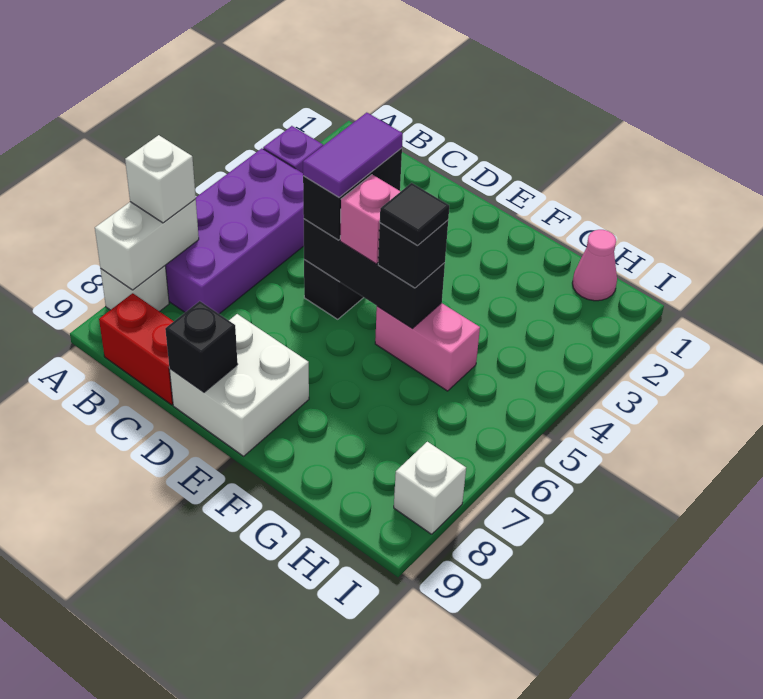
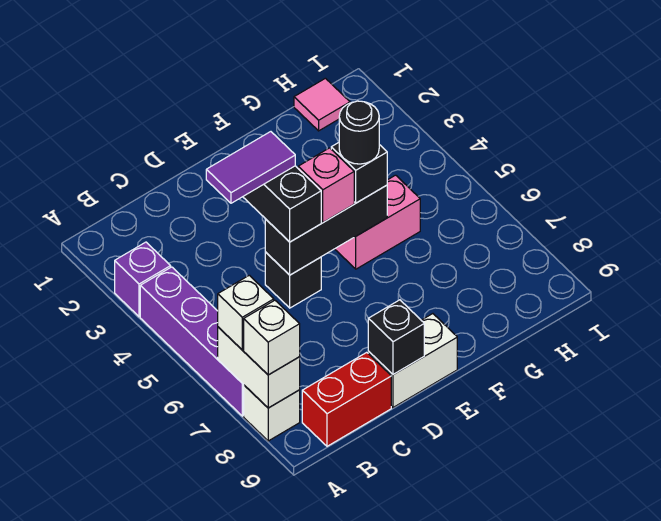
purple 2x4 brick [165,148,304,314] -> purple 1x4 brick [140,267,244,416]
purple 1x2 tile [303,113,403,197] -> purple 1x2 tile turned to [206,132,295,203]
white 2x2 brick [170,314,309,456] -> white 1x2 brick [368,314,457,407]
black 1x1 tile [380,183,449,245] -> black 1x1 round brick [339,101,379,164]
pink 1x1 cone [572,230,617,301] -> pink 1x1 tile [294,78,350,131]
white 1x1 brick [394,442,466,534] -> white 1x1 brick moved to [244,300,300,375]

